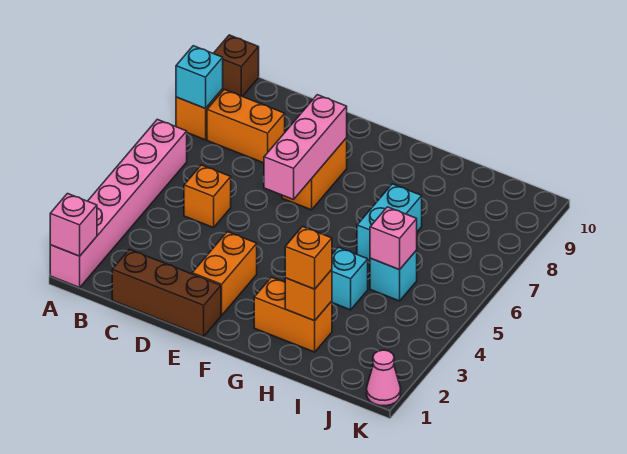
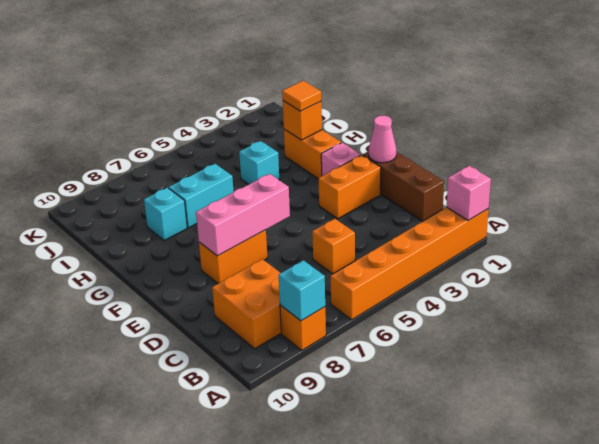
pink 1x6 brick [50,119,187,288] -> orange 1x6 brick [331,207,489,320]
brown 1x1 brick [213,35,259,97] -> none
orange 1x2 brick [207,89,285,163] -> orange 2x2 brick [212,259,281,349]
orange 1x1 brick [285,227,332,289] -> orange 1x1 tile [282,81,321,111]
cyan 1x1 brick [370,250,417,301] -> cyan 1x1 brick moved to [144,188,187,241]
pink 1x1 brick [370,207,417,270] -> pink 1x1 brick moved to [321,143,361,176]
pink 1x1 cone [367,350,401,406] -> pink 1x1 cone moved to [369,116,396,163]

